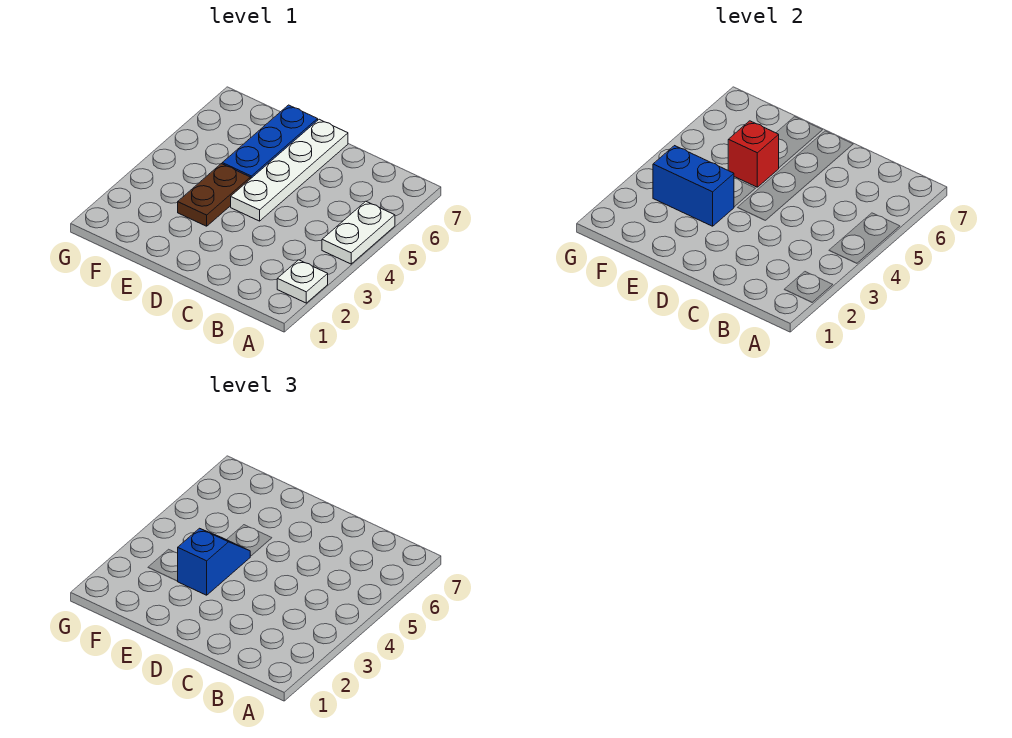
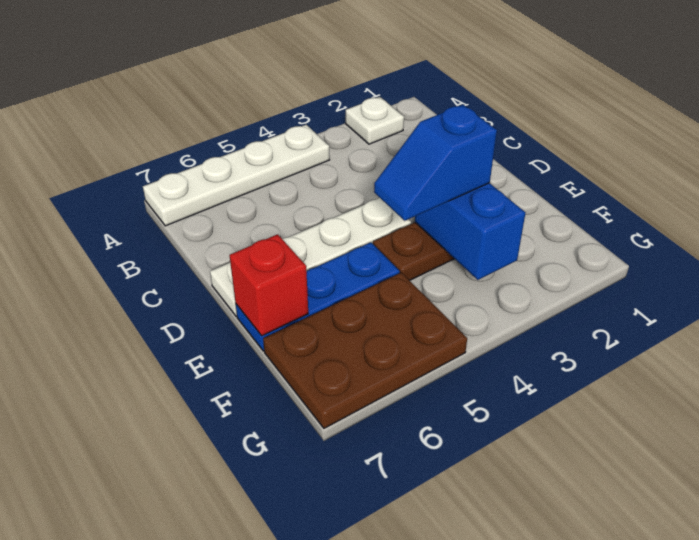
white 1x2 plate [322,201,395,264] -> white 1x4 plate [143,125,330,226]
red 1x1 brick [728,121,779,187] -> red 1x1 brick moved to [230,234,308,336]
none -> brown 2x3 plate [263,273,467,428]

